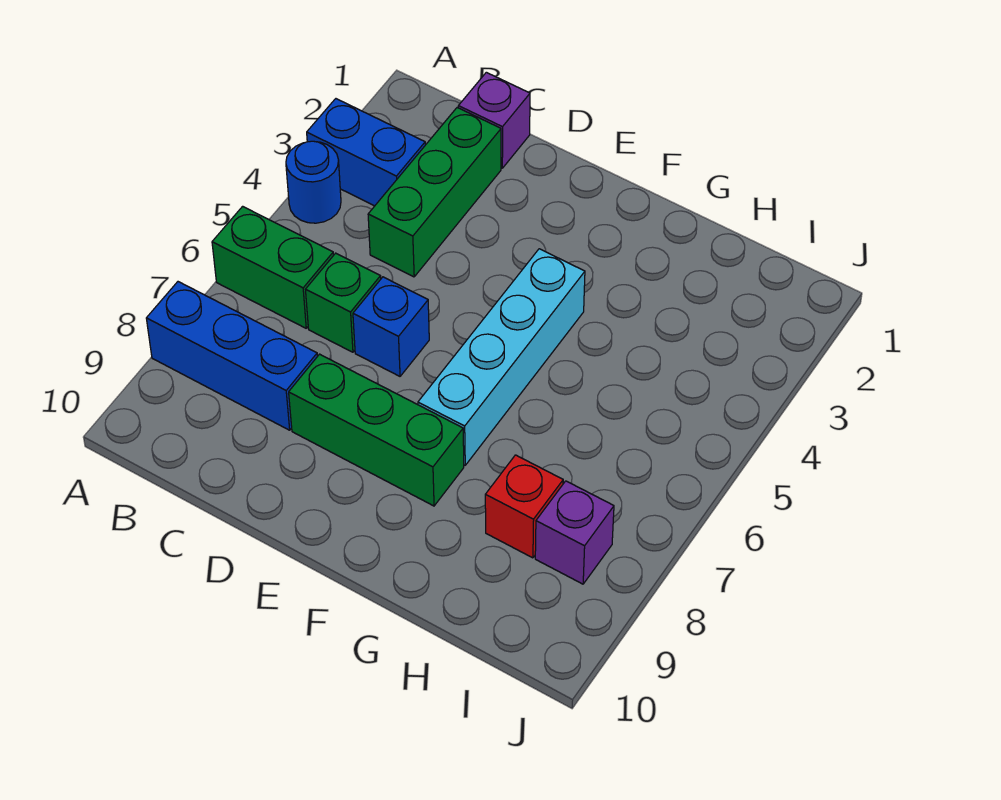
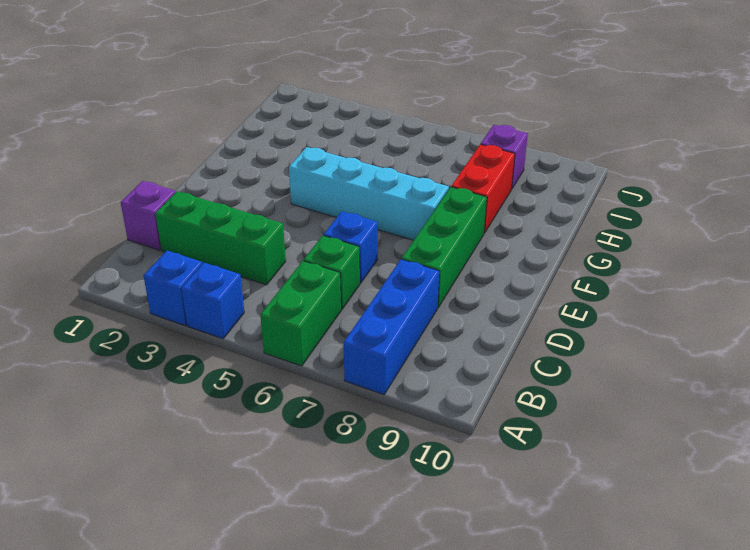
blue 1x2 brick [307,99,425,206] -> blue 1x1 brick [144,251,202,326]
blue 1x1 round brick [286,141,341,223] -> blue 1x1 brick [181,263,244,339]
red 1x1 brick [485,455,563,558] -> red 1x2 brick [451,144,515,233]

